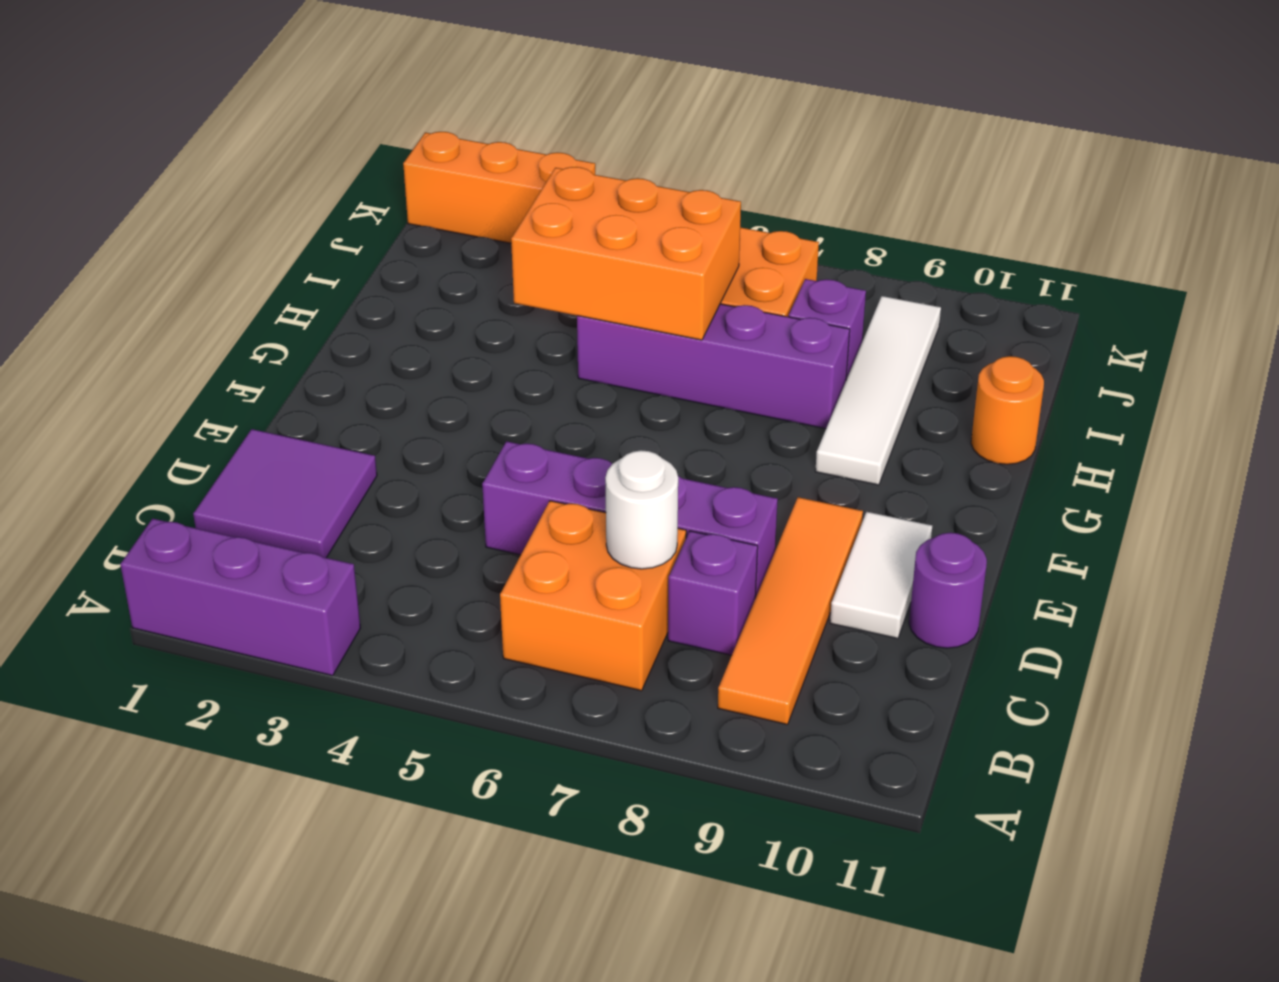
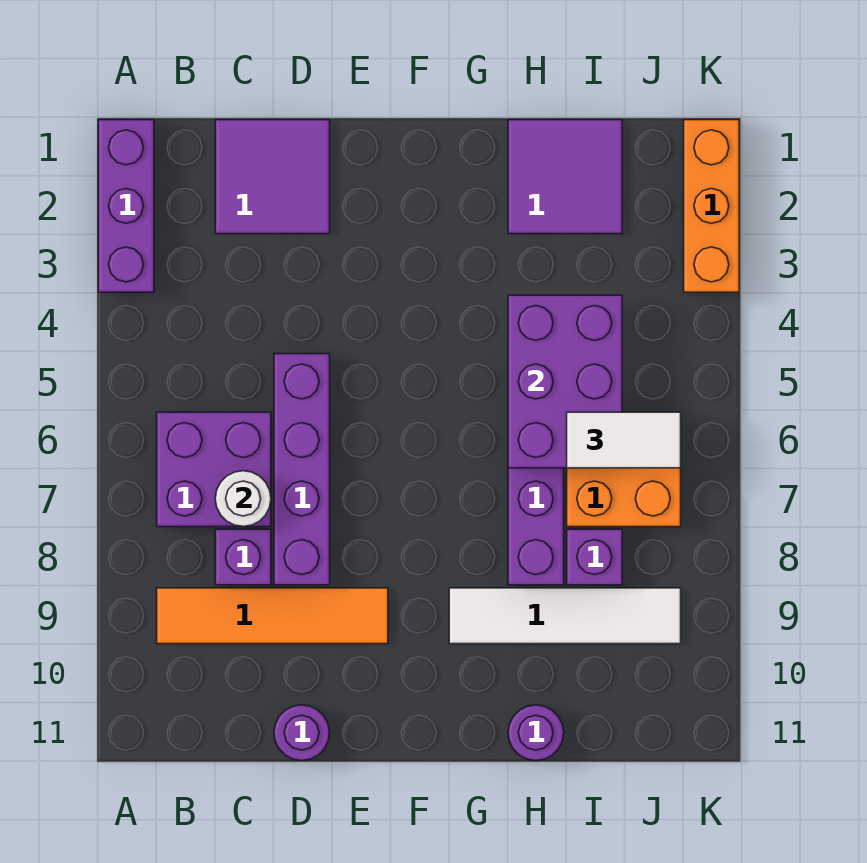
orange 2x2 brick [500,501,686,691] -> purple 2x2 brick [157,412,271,527]
white 1x2 tile [830,512,932,638] -> white 1x2 tile moved to [567,412,681,468]
none -> purple 2x2 tile [508,120,622,234]
orange 2x3 brick [511,167,741,340] -> purple 2x3 brick [508,295,622,468]
orange 1x1 round brick [971,356,1044,464] -> purple 1x1 round brick [508,705,564,761]

